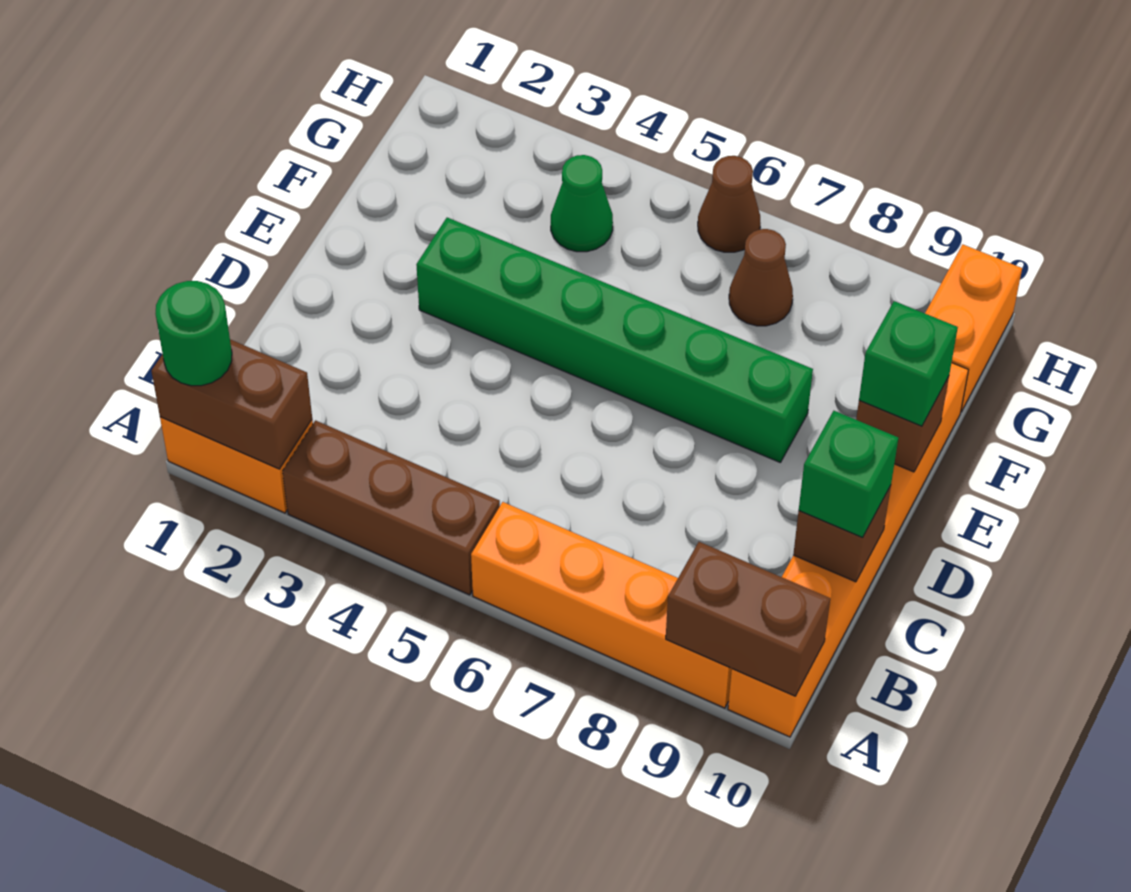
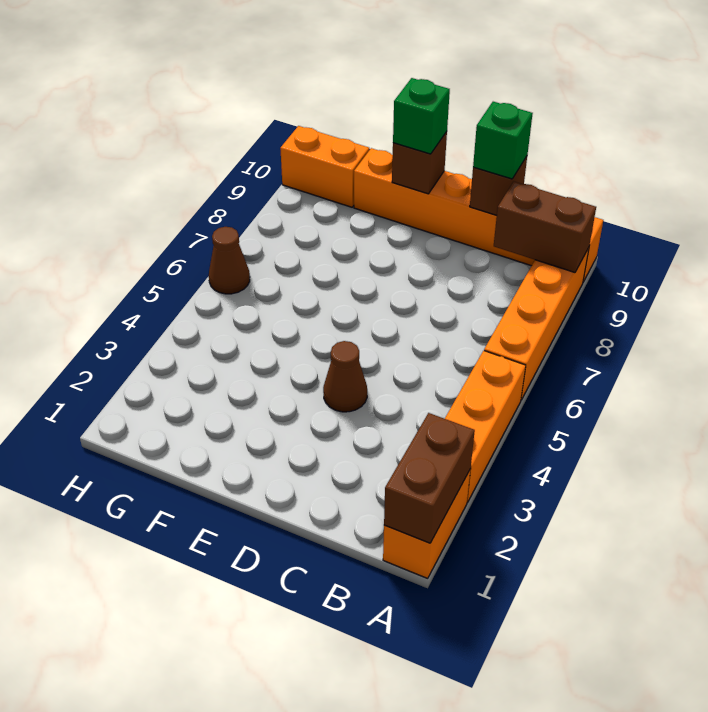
green 1x1 round brick [155,281,232,386] -> none
brown 1x3 brick [283,420,500,595] -> orange 1x3 brick [445,351,526,502]
brown 1x2 brick [666,542,830,696] -> brown 1x2 brick turned to [494,182,596,272]
green 1x6 brick [416,218,813,463] -> none
green 1x1 cone [551,155,613,252] -> none
brown 1x1 cone [729,229,793,326] -> brown 1x1 cone moved to [323,341,367,412]

